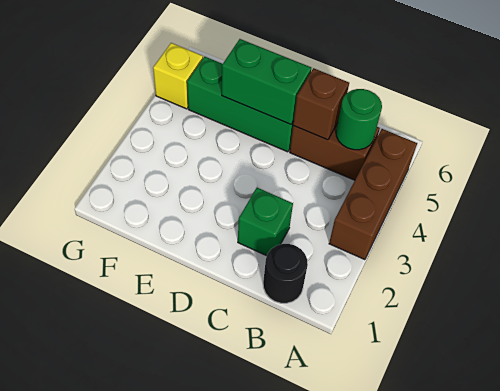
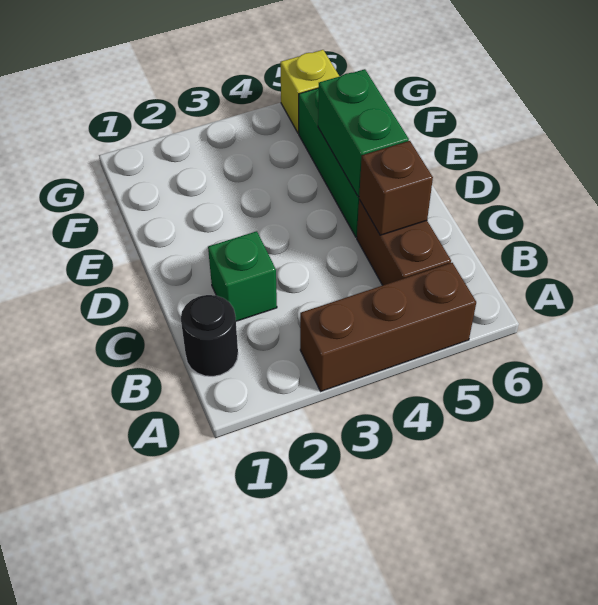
green 1x1 round brick [336,89,382,150] -> none

